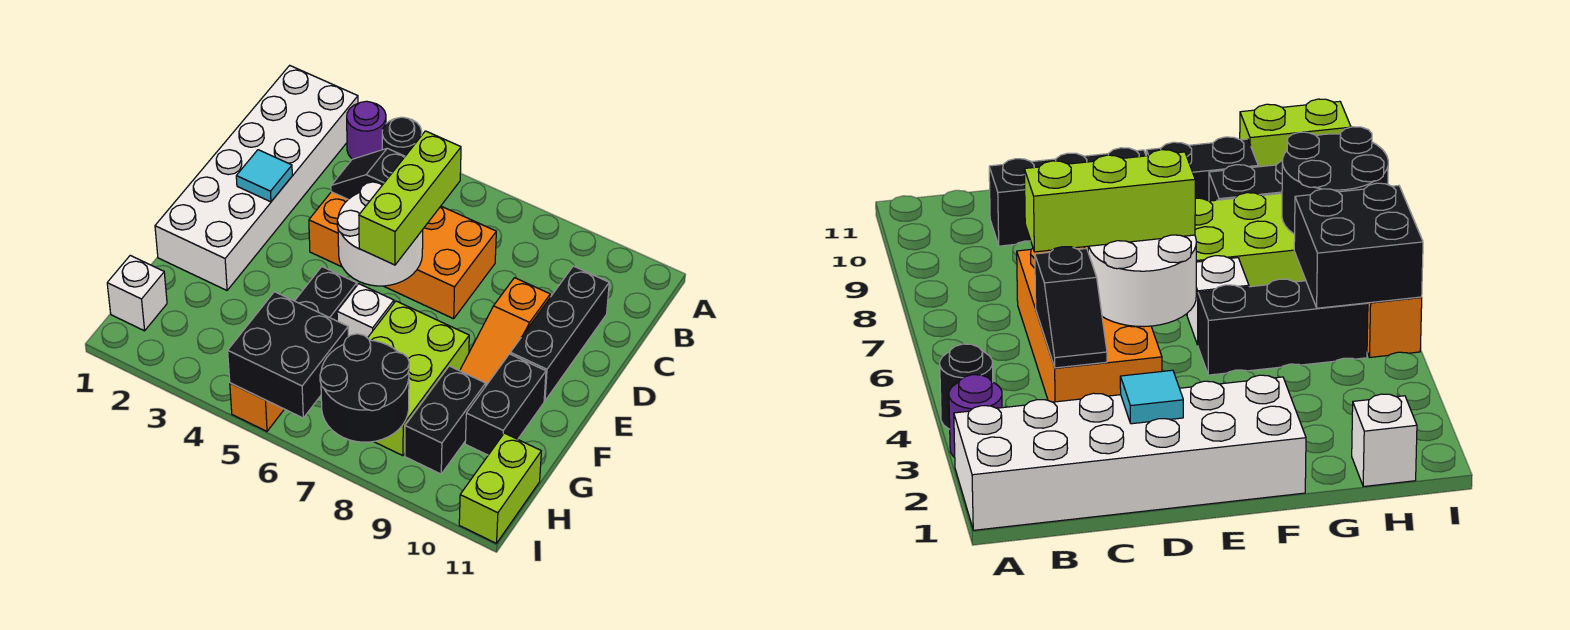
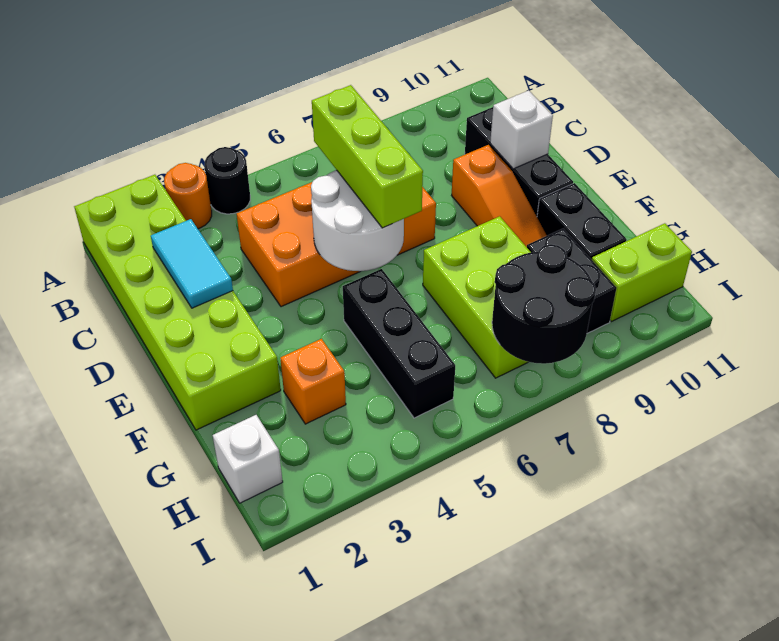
white 2x6 brick [155,65,358,290] -> lime 2x6 brick [74,175,281,430]
purple 1x1 round brick [347,101,386,159] -> orange 1x1 round brick [164,163,212,229]
black 1x2 slope [331,148,405,199] -> none
cyan 1x1 tile [236,150,292,202] -> cyan 1x2 tile [151,219,233,308]
white 1x1 brick [337,284,394,338] -> white 1x1 brick moved to [490,90,553,169]
black 2x2 brick [228,292,348,418] -> none
lime 1x2 brick [459,433,541,543] -> lime 1x2 brick turned to [592,223,692,322]
orange 1x1 brick [230,383,284,431] -> orange 1x1 brick moved to [280,339,346,424]

